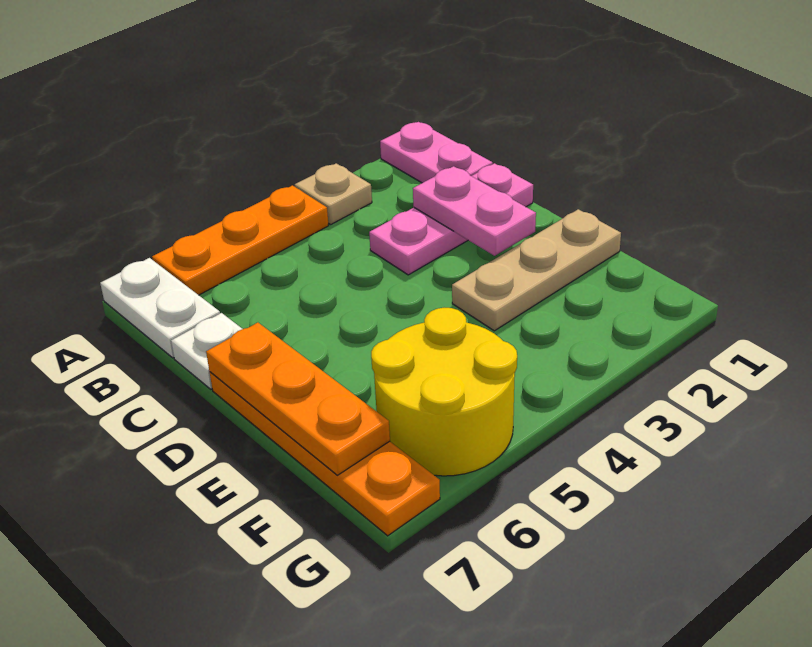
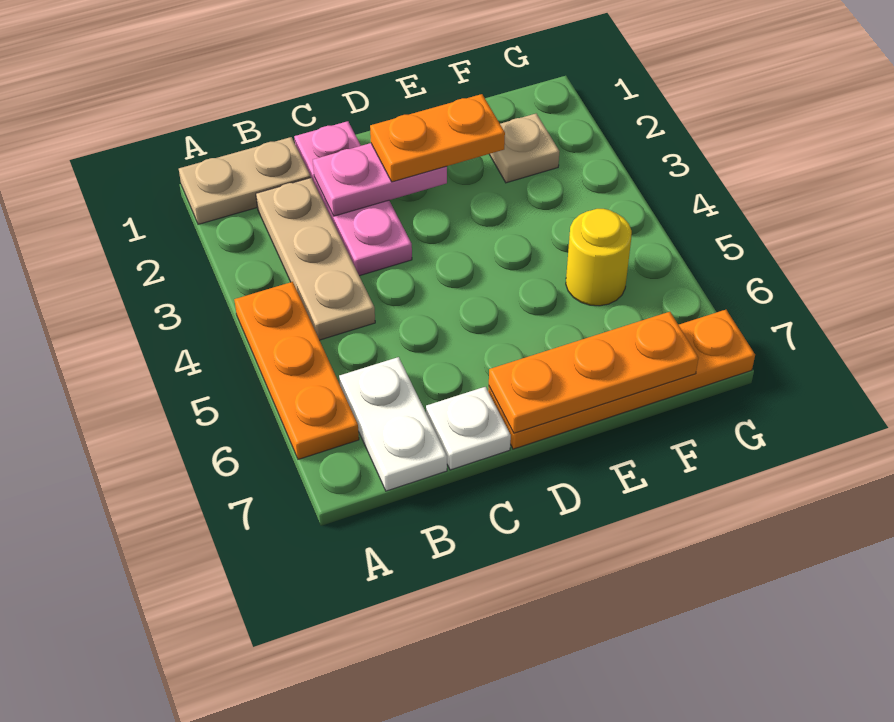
pink 1x2 plate [380,122,493,183] -> tan 1x2 plate [179,137,311,224]
tan 1x1 plate [295,163,372,224] -> tan 1x1 plate moved to [489,114,560,183]
white 1x2 plate [100,258,220,358] -> white 1x2 plate turned to [339,357,447,491]
none -> orange 1x2 plate [370,94,505,182]
tan 1x3 plate [452,209,621,331] -> tan 1x3 plate moved to [256,178,375,340]
yellow 2x2 round brick [371,308,517,476] -> yellow 1x1 round brick [566,209,632,306]

